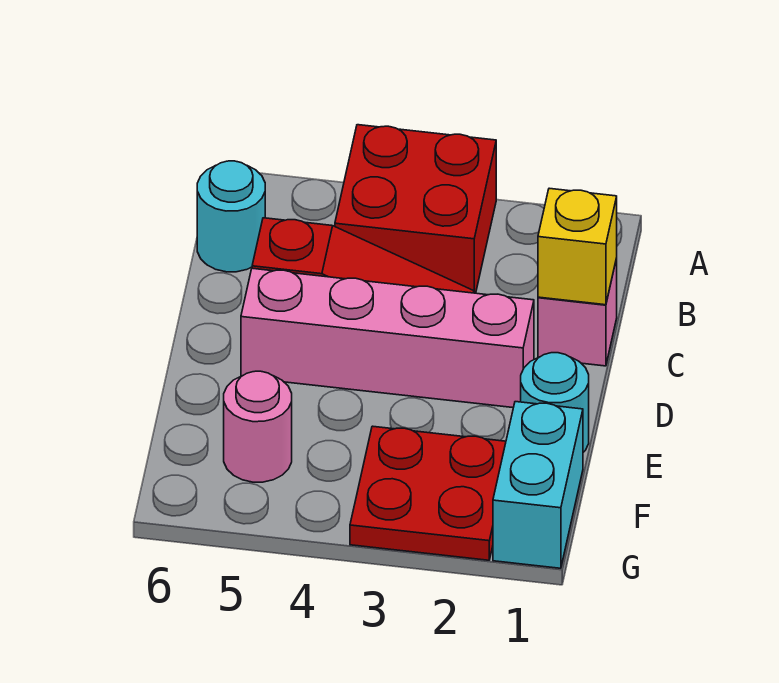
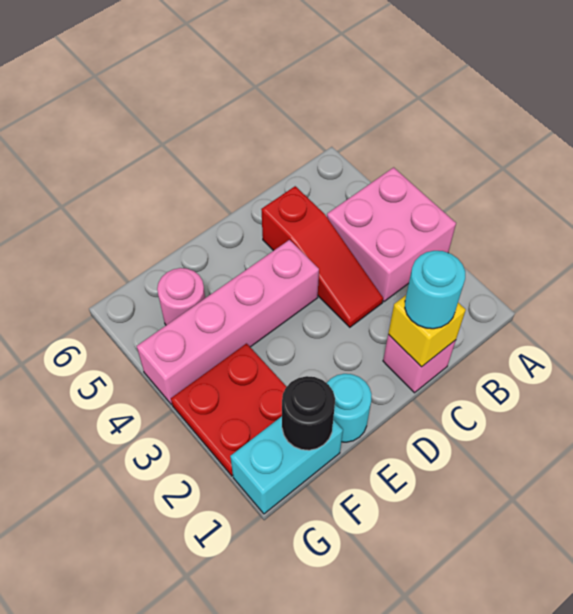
red 2x2 brick [335,125,496,293] -> pink 2x2 brick [327,167,456,302]
cyan 1x1 round brick [197,161,265,272] -> cyan 1x1 round brick moved to [405,251,465,329]
pink 1x4 brick [241,268,534,408] -> pink 1x4 brick turned to [137,240,319,404]
none -> black 1x1 round brick [282,376,335,450]

